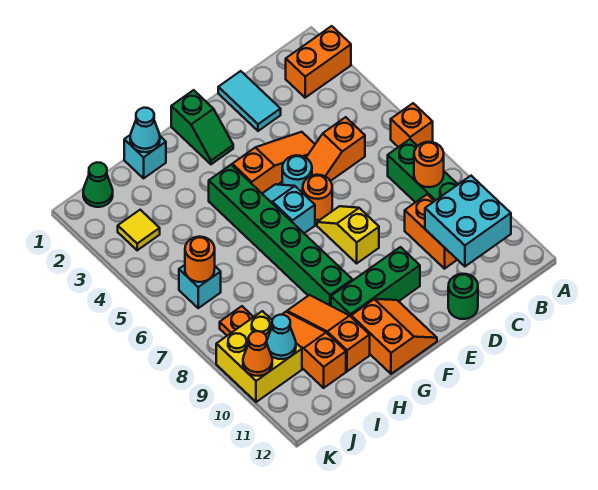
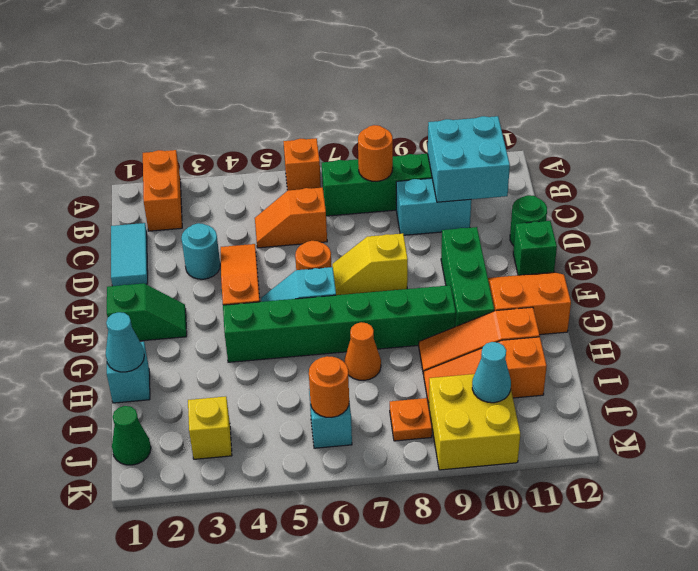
orange 1x2 slope [306,117,365,181] -> orange 1x2 slope turned to [255,188,327,248]
orange 1x2 brick [405,194,457,269] -> cyan 1x2 brick [396,178,471,235]
cyan 1x2 tile [218,71,281,131] -> cyan 1x2 tile turned to [111,223,148,286]
cyan 1x1 round brick [282,155,312,193] -> cyan 1x1 round brick moved to [181,223,220,279]
none -> green 1x1 brick [513,221,557,275]
yellow 1x1 tile [118,210,160,250] -> yellow 1x1 brick [188,396,232,459]
orange 1x1 cone [243,331,272,376] -> orange 1x1 cone moved to [344,322,381,380]

